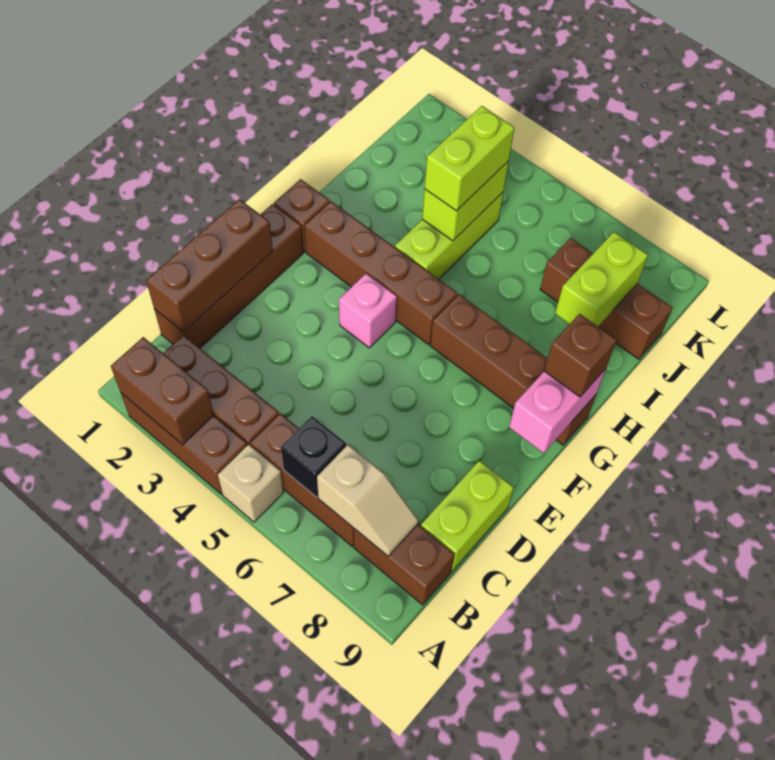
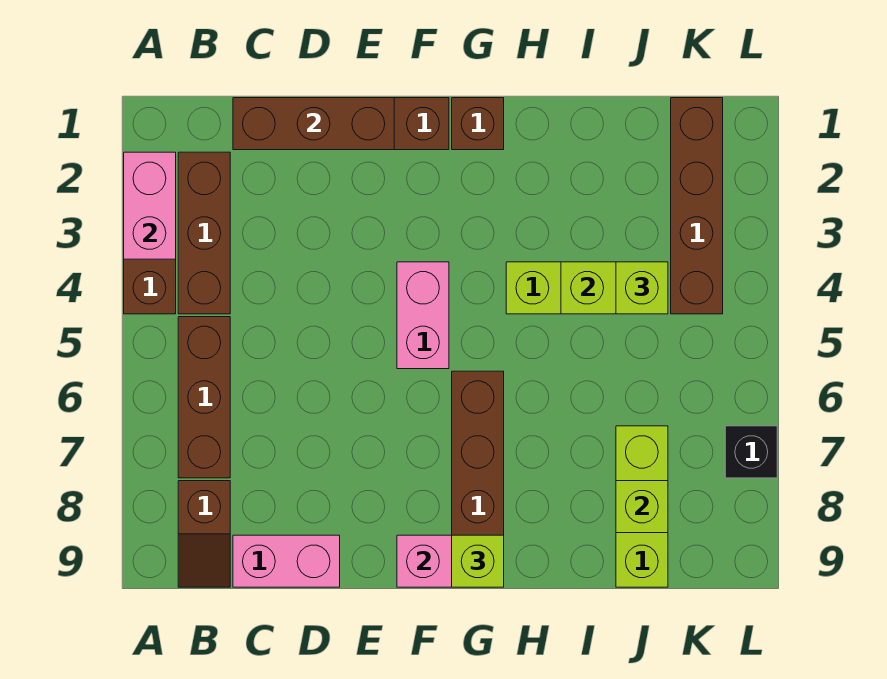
brown 1x2 brick [111,337,214,445] -> pink 1x2 brick [124,152,176,259]
tan 1x1 brick [218,444,284,522] -> none
black 1x1 brick [281,416,346,497] -> black 1x1 brick moved to [725,426,777,478]
tan 1x2 slope [317,445,418,556] -> none
brown 1x2 brick [354,525,455,605] -> brown 1x2 slope [178,481,230,587]
lime 1x2 brick [421,461,514,571] -> pink 1x2 brick [233,535,340,587]
pink 1x1 brick [339,273,397,348] -> pink 1x2 brick [397,262,449,369]
brown 1x4 brick [304,201,457,345] -> brown 1x4 brick moved to [671,98,723,314]
brown 1x1 brick [544,314,616,397] -> lime 1x1 brick [452,535,504,587]
lime 1x2 brick [425,106,514,211] -> lime 1x1 brick [616,262,668,314]
lime 1x2 brick [555,232,648,326] -> lime 1x1 brick [616,481,668,533]
brown 1x3 brick [540,238,672,359] -> lime 1x3 brick [616,426,668,587]

